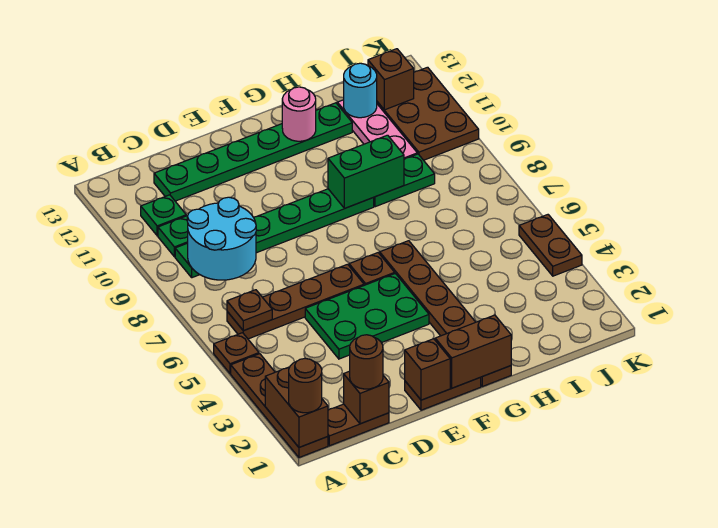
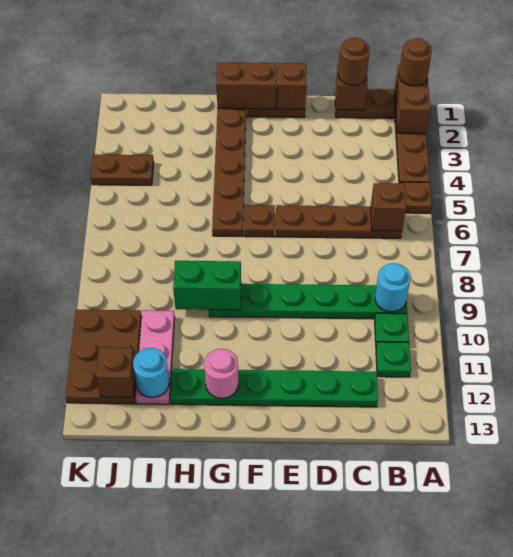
brown 1x1 plate [227,290,272,331] -> brown 1x1 brick [371,183,406,231]
cyan 2x2 round brick [187,197,256,280] -> cyan 1x1 round brick [375,263,411,312]
green 2x3 plate [305,274,429,359] -> none
green 1x2 plate [373,154,435,207] -> none
brown 1x2 plate [519,215,582,276] -> brown 1x2 plate turned to [91,154,154,185]

